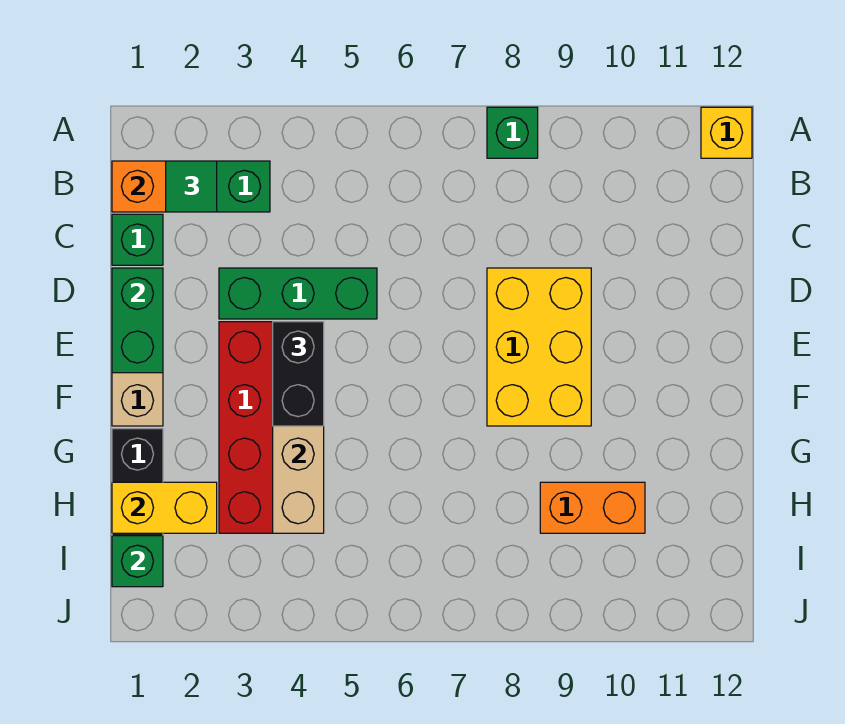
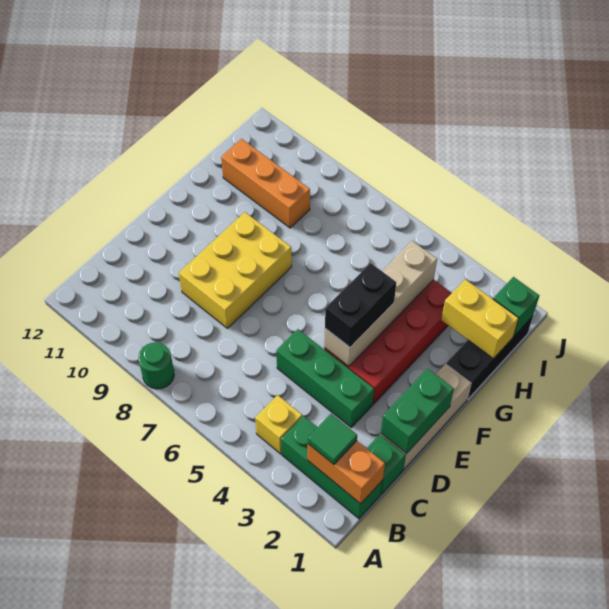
green 1x1 brick [487,107,538,158] -> green 1x1 round brick [139,342,174,389]
yellow 1x1 brick [701,107,752,158] -> yellow 1x1 brick moved to [255,395,302,454]
orange 1x2 brick [540,482,645,533] -> orange 1x3 brick [221,139,310,228]

